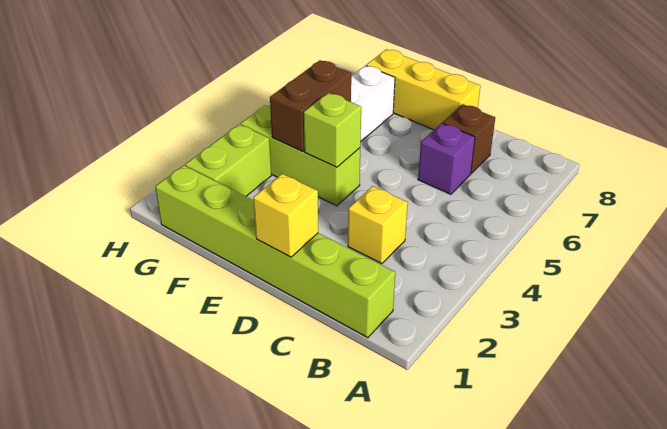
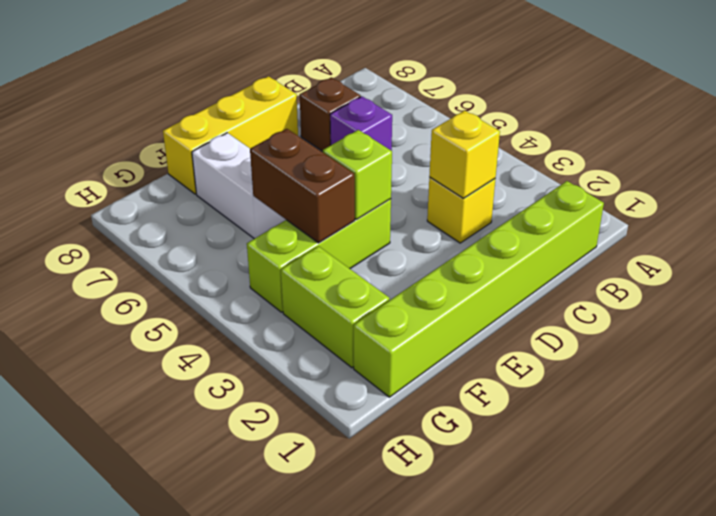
yellow 1x1 brick [253,174,318,257] -> yellow 1x1 brick moved to [429,111,500,198]

